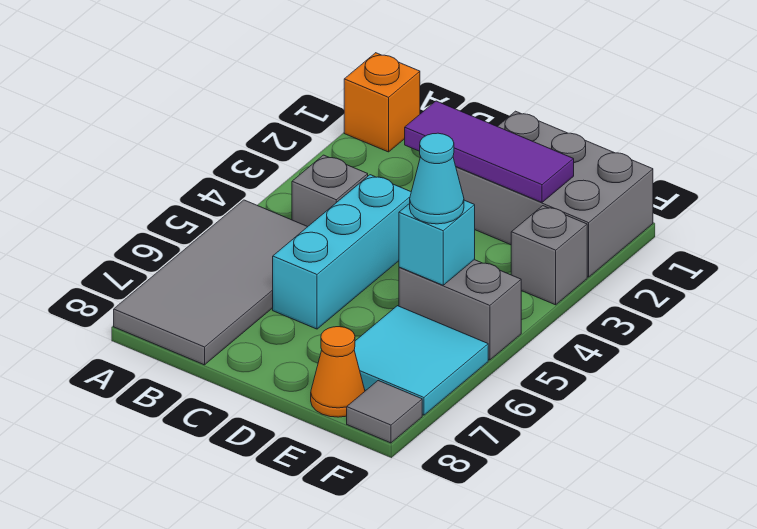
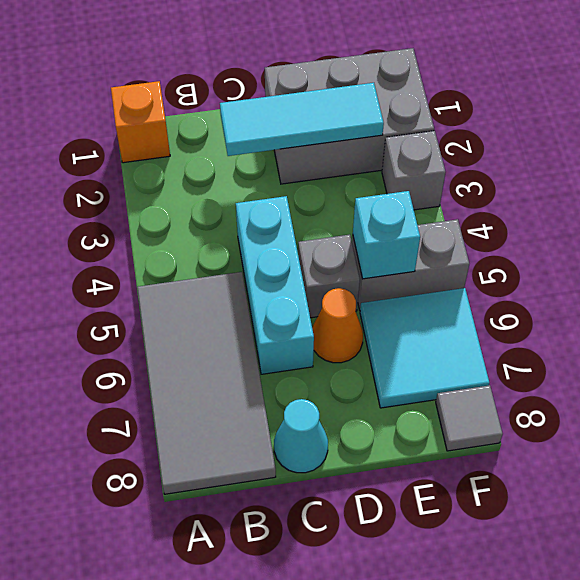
grey 1x1 brick [292,155,368,227] -> grey 1x1 brick moved to [298,235,360,318]
purple 1x3 tile [405,101,574,202] -> cyan 1x3 tile [220,83,384,156]
cyan 1x1 cone [410,133,464,224] -> cyan 1x1 cone moved to [274,399,328,473]
orange 1x1 cone [311,327,365,417] -> orange 1x1 cone moved to [312,288,363,363]

